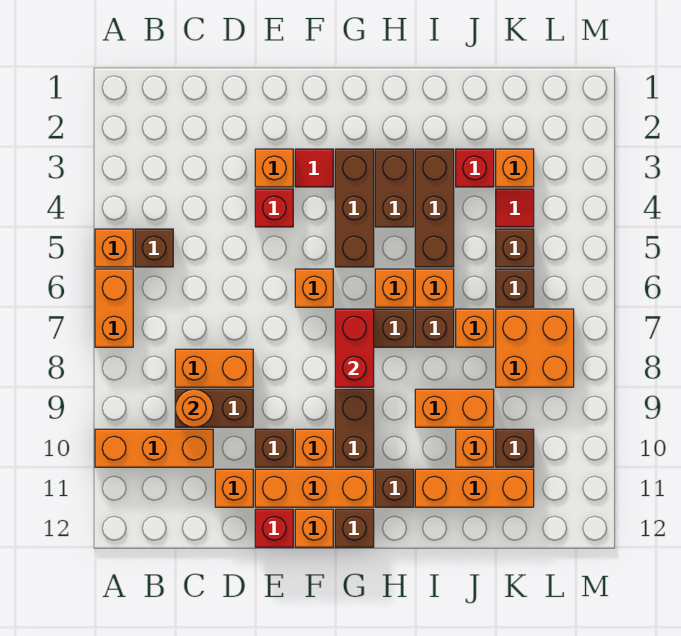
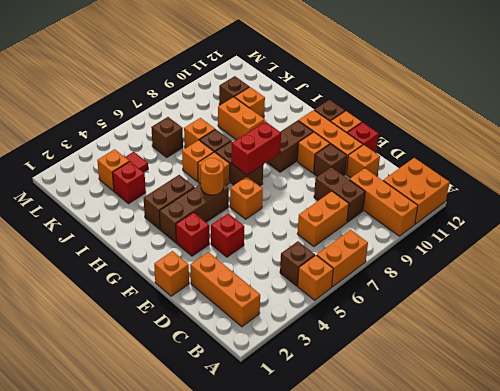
orange 1x2 brick [175,349,253,387] -> orange 1x2 brick turned to [297,191,349,247]
orange 1x1 round brick [175,389,213,427] -> orange 1x1 round brick moved to [201,158,224,195]
orange 1x1 brick [255,149,293,187] -> orange 1x1 brick moved to [154,251,189,296]
red 1x1 tile [295,149,333,187] -> red 1x1 brick [176,212,209,256]
brown 1x1 brick [375,469,414,507] -> none
brown 1x3 brick [415,149,454,267] -> none
orange 1x3 brick [415,469,534,507] -> orange 1x3 brick moved to [190,252,260,327]
brown 1x1 brick [496,229,534,267] -> none
orange 2x2 brick [496,309,574,387] -> orange 2x2 brick moved to [383,158,449,224]

